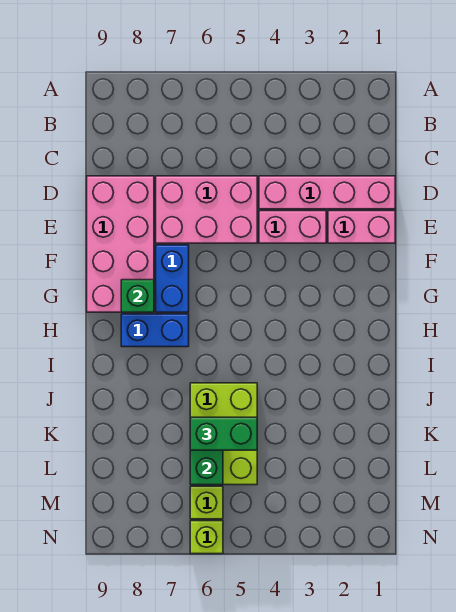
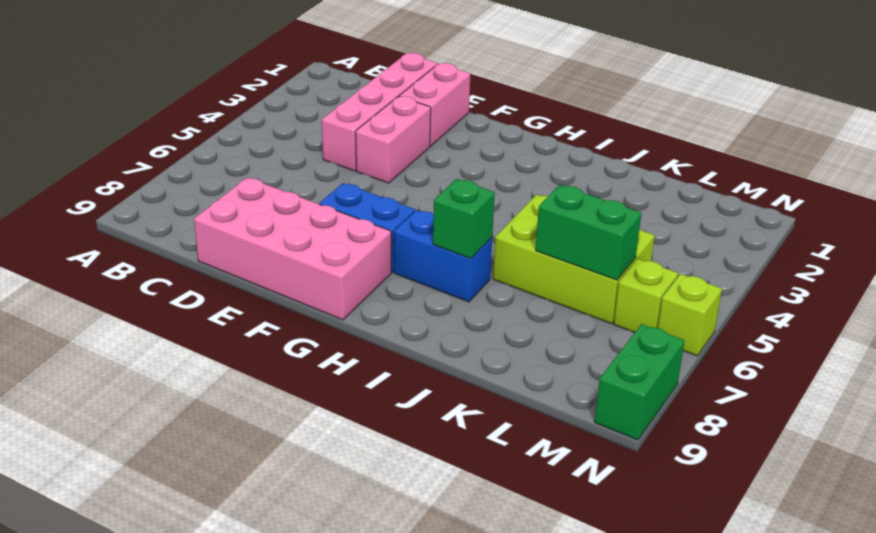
pink 2x3 brick [156,176,257,243] -> none
green 1x1 brick [121,280,154,312] -> green 1x1 brick moved to [433,179,495,258]
blue 1x2 brick [121,314,189,347] -> blue 1x2 brick turned to [394,210,492,302]
green 1x2 brick [190,417,257,450] -> green 1x2 brick moved to [595,324,684,440]

